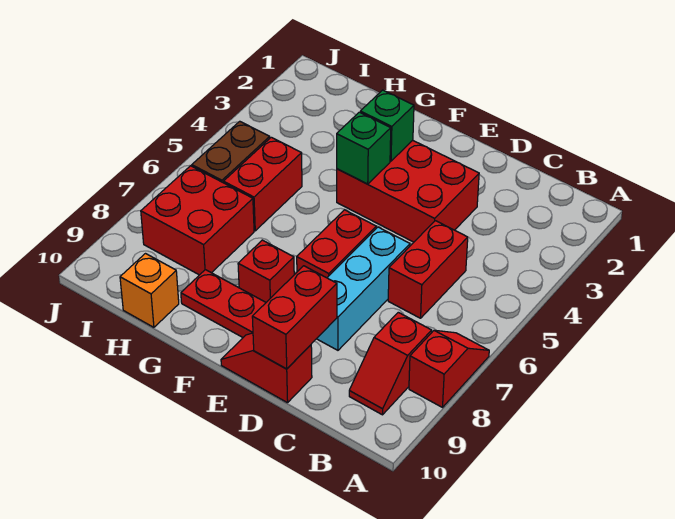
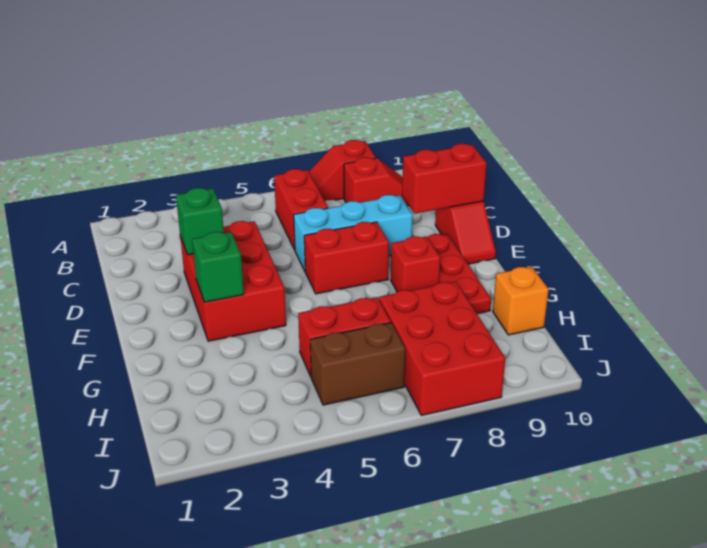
red 1x2 brick [388,221,468,318] -> red 1x2 brick turned to [274,169,328,250]
green 1x1 brick [337,112,391,184] -> green 1x1 brick moved to [176,188,224,255]
red 2x2 brick [141,166,254,275] -> red 2x3 brick [379,282,505,416]

